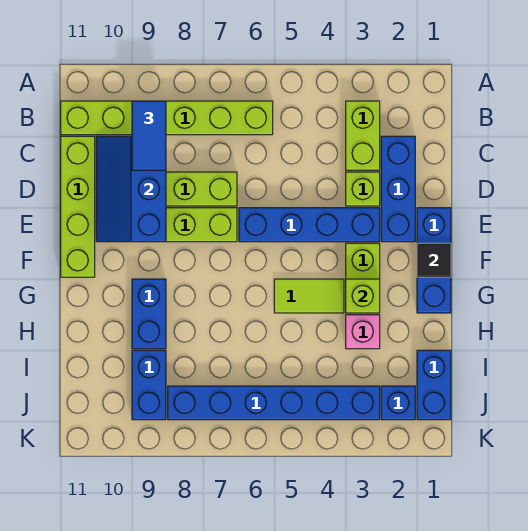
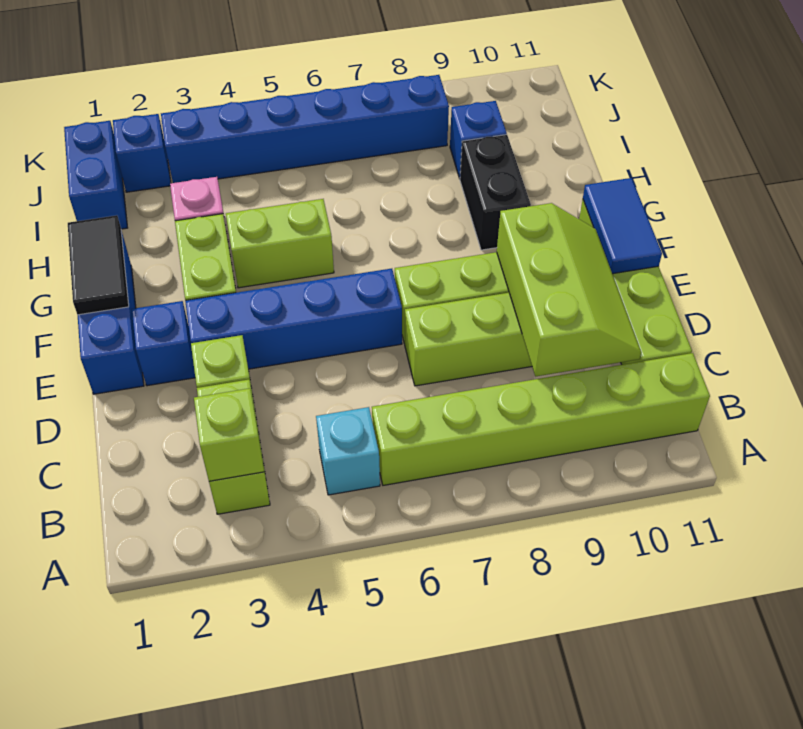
none -> cyan 1x1 brick [316,407,380,495]
blue 1x2 tile [132,101,166,170] -> blue 1x2 tile moved to [583,178,662,274]
blue 1x3 brick [381,136,415,242] -> blue 1x1 brick [132,301,195,386]
blue 2x3 slope [96,136,166,242] -> lime 2x3 slope [497,203,641,376]
black 1x1 tile [417,243,451,277] -> black 1x2 tile [68,215,129,315]
lime 1x1 brick [346,279,380,313] -> lime 1x1 brick moved to [194,388,264,481]
lime 1x2 tile [274,279,344,313] -> lime 1x2 brick [226,199,334,288]
blue 1x2 brick [132,279,166,349] -> black 1x2 brick [460,135,531,250]
blue 1x2 brick [132,350,166,420] -> blue 1x1 brick [450,101,507,179]

